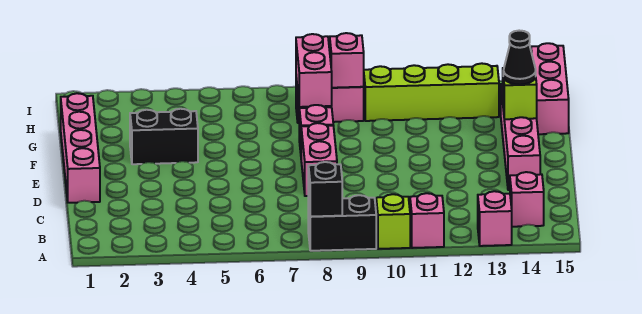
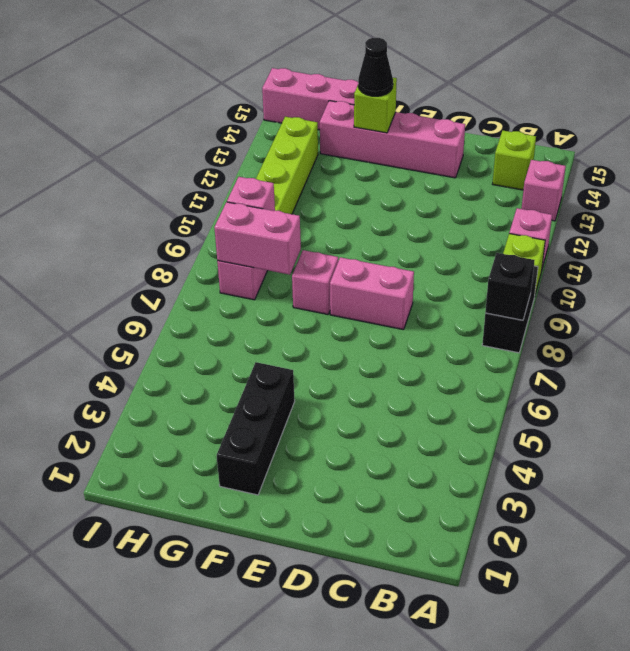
pink 1x1 brick [510,172,544,227] -> lime 1x1 brick [493,131,536,190]
pink 1x4 brick [61,93,100,203] -> none
black 1x2 brick [130,109,198,164] -> black 1x3 brick [217,362,295,495]

